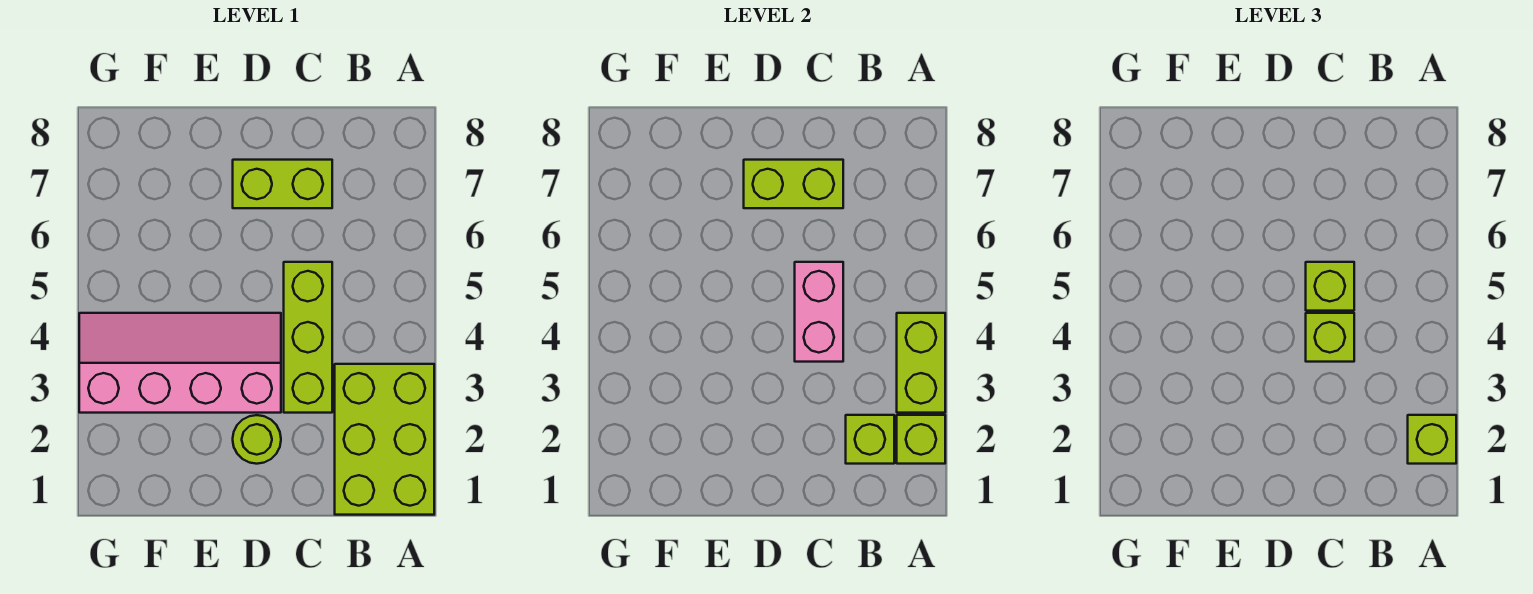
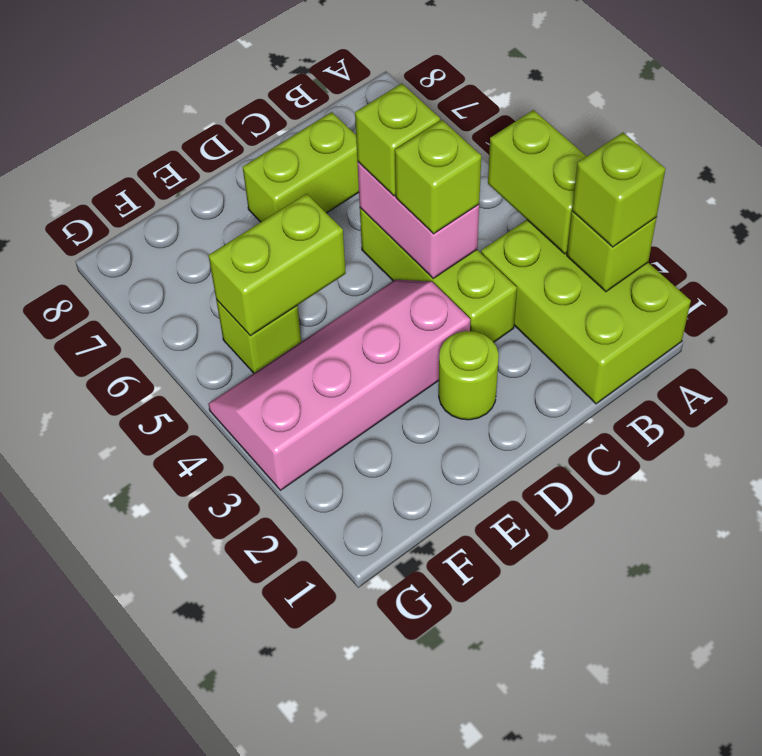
lime 1x1 brick [846,415,894,464] -> lime 1x1 brick moved to [216,300,301,373]
lime 1x2 brick [744,160,843,208] -> lime 1x2 brick moved to [208,194,346,336]

